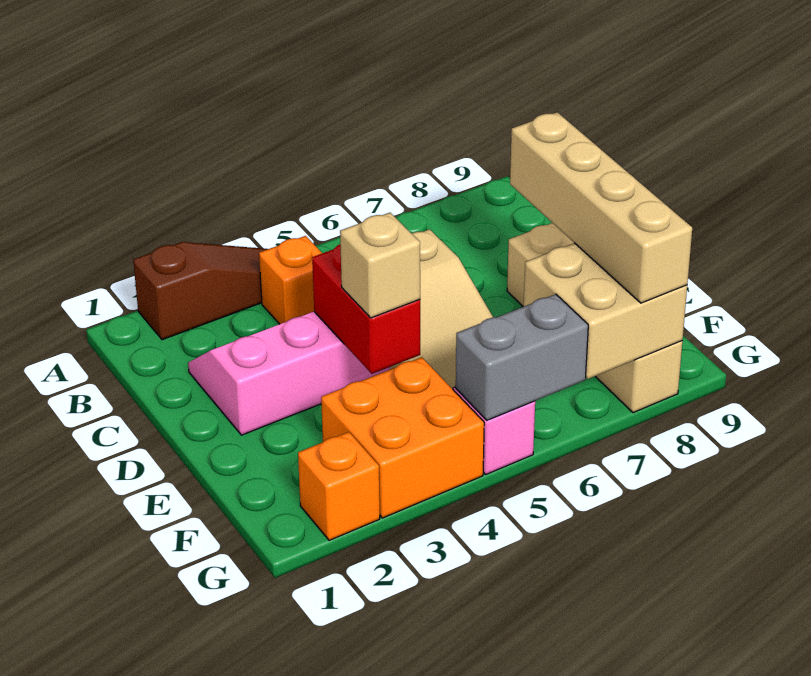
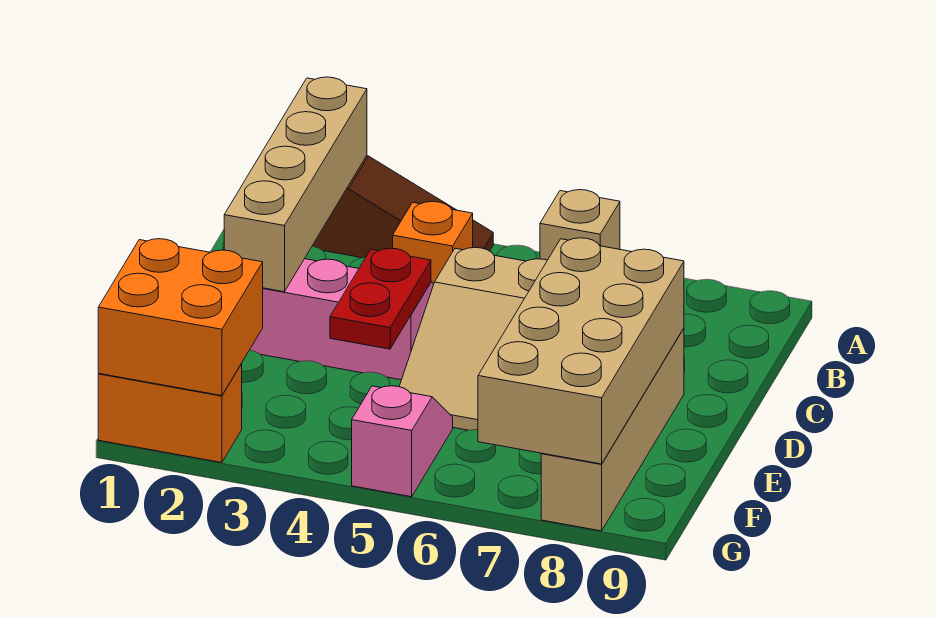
red 1x2 brick [312,245,420,374] -> red 1x2 plate [330,248,431,349]
tan 1x4 brick [510,112,692,303] -> tan 1x4 brick moved to [224,77,367,292]
tan 1x1 brick [340,213,420,318] -> tan 1x1 brick moved to [540,190,620,260]
orange 2x2 brick [321,357,484,518] -> orange 2x2 brick moved to [98,239,263,396]
tan 2x2 brick [524,243,687,379] -> tan 2x4 brick [478,238,684,464]
orange 1x1 brick [298,432,380,541] -> orange 1x2 brick [98,363,242,463]
grey 1x2 brick [456,294,588,420] -> none

